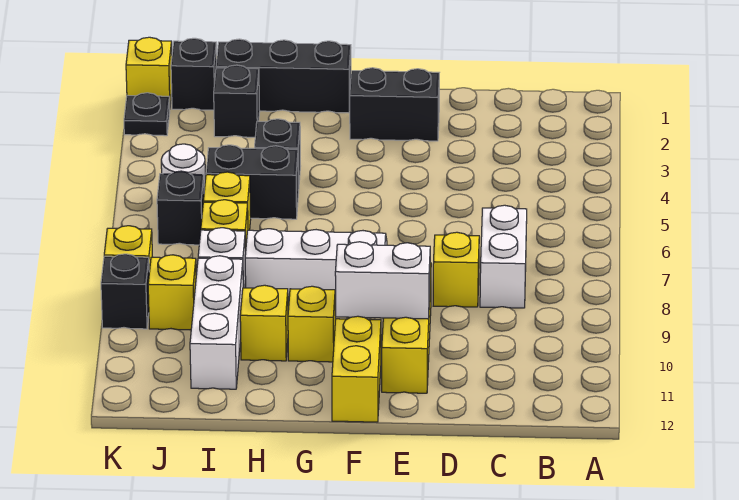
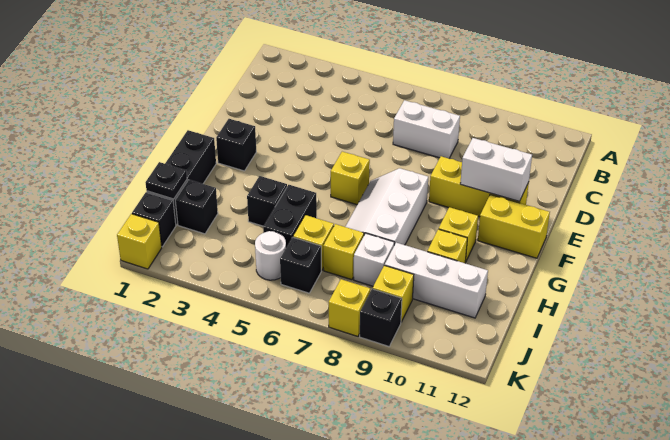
yellow 1x1 brick [433,232,479,307] -> yellow 1x1 brick moved to [330,152,370,205]
black 1x2 brick [350,68,439,141] -> black 1x1 brick [216,119,256,171]
white 1x2 brick [335,242,430,319] -> white 1x2 brick turned to [460,138,532,202]
black 1x1 plate [124,93,170,136] -> black 1x1 plate moved to [145,162,187,199]

